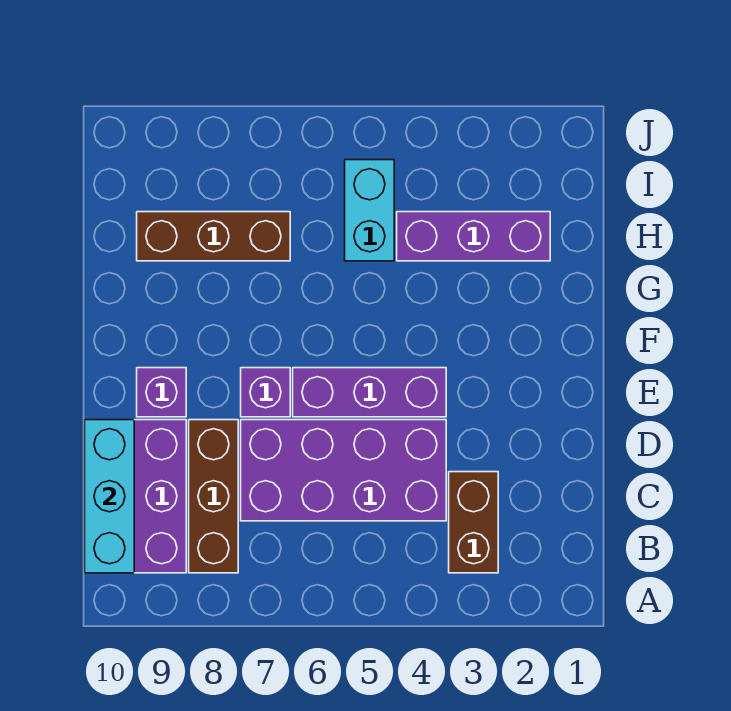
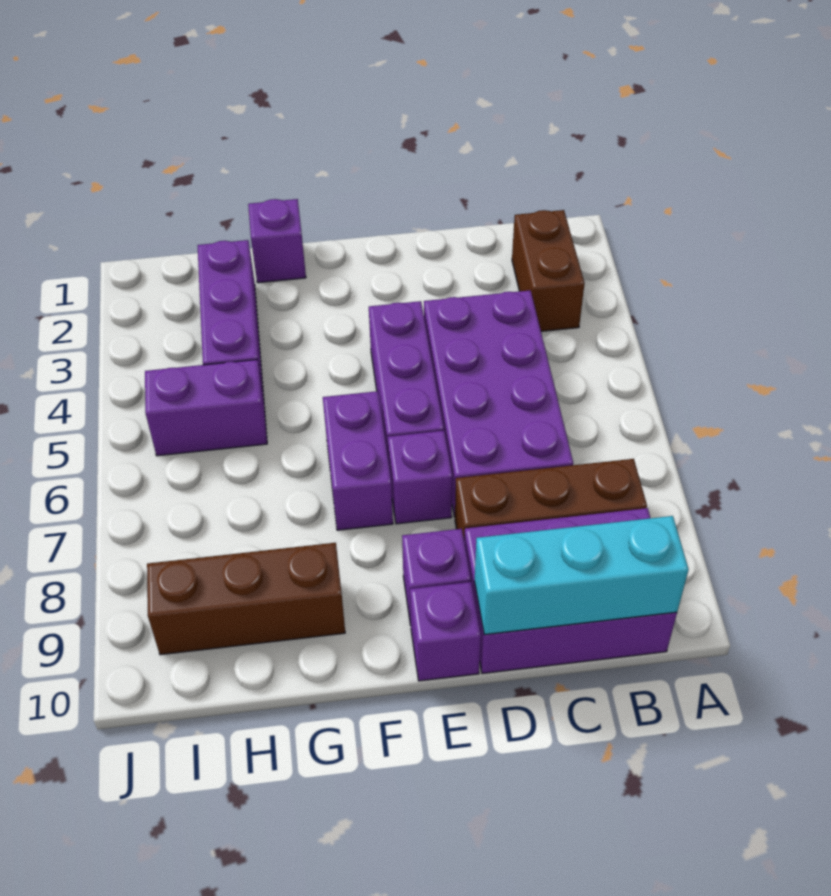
brown 1x2 brick [449,472,498,573] -> brown 1x2 brick turned to [512,210,585,331]
none -> purple 1x1 brick [410,582,481,681]
none -> purple 1x2 brick [323,391,393,530]
none -> purple 1x1 brick [248,199,306,283]
cyan 1x2 brick [345,160,394,261] -> purple 1x2 brick [145,360,267,456]
brown 1x3 brick [137,212,290,261] -> brown 1x3 brick turned to [147,543,345,655]

